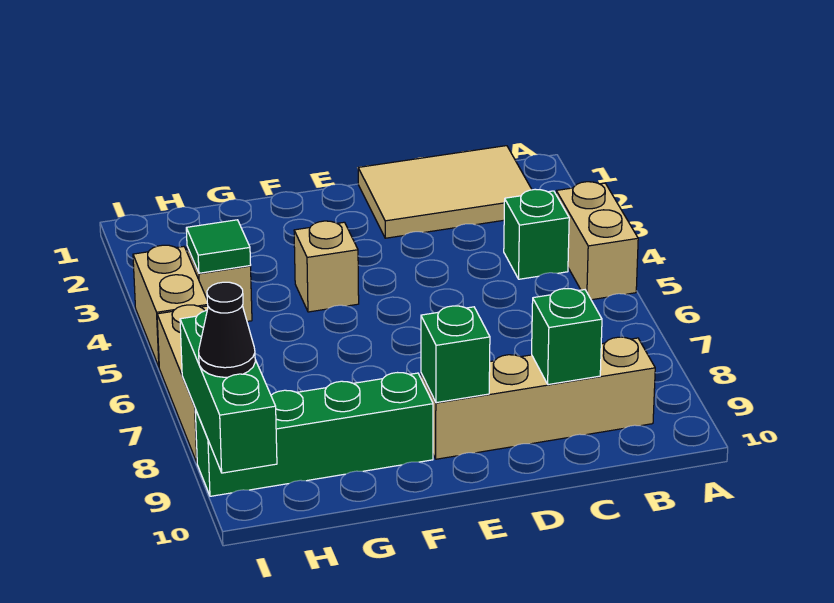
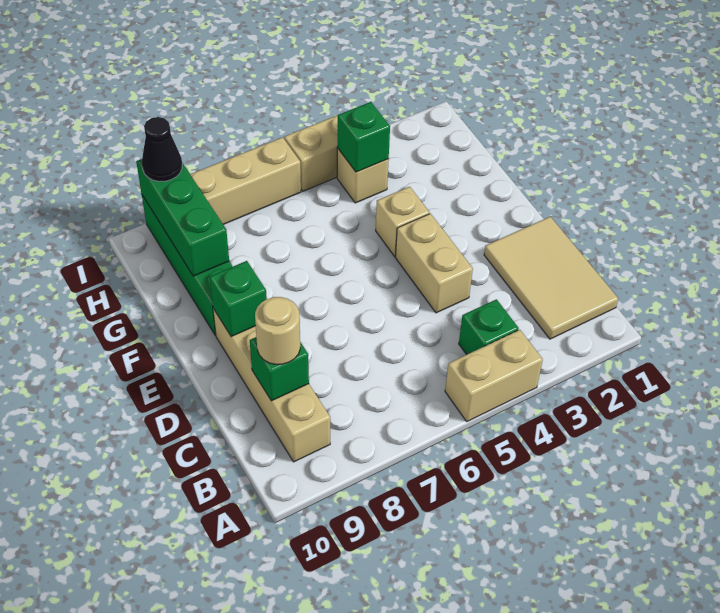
none -> tan 1x1 round brick [255,297,300,364]
none -> tan 1x2 brick [395,214,473,313]
green 1x1 tile [186,220,251,273] -> green 1x1 brick [337,102,390,172]
green 1x3 brick [180,310,277,473] -> green 1x3 brick turned to [136,159,229,276]

